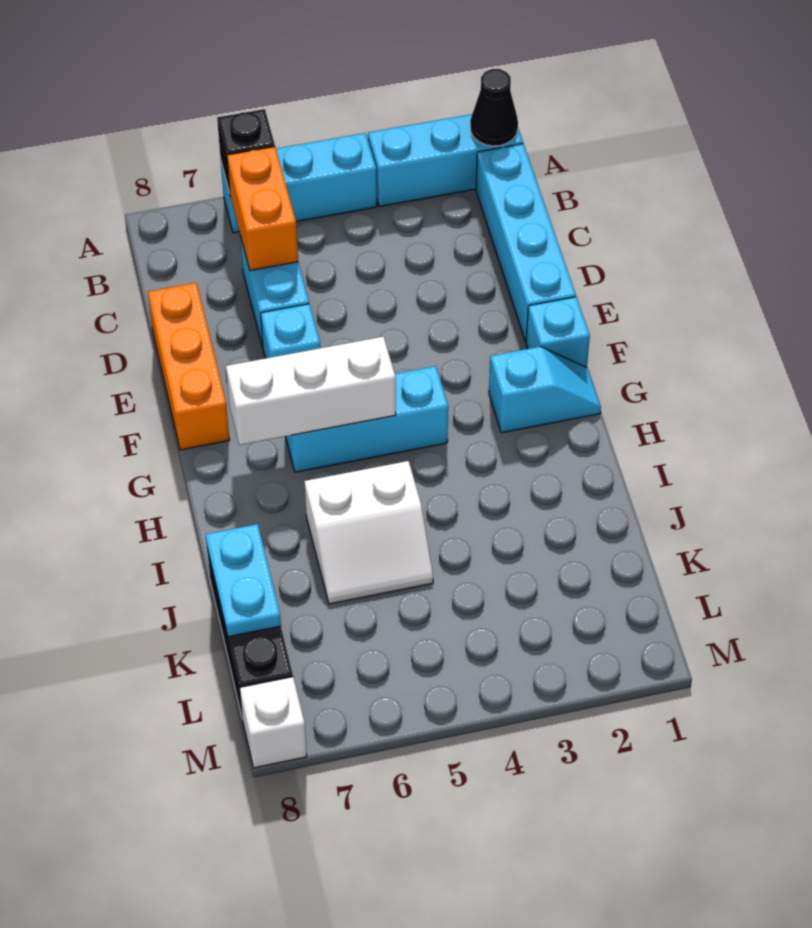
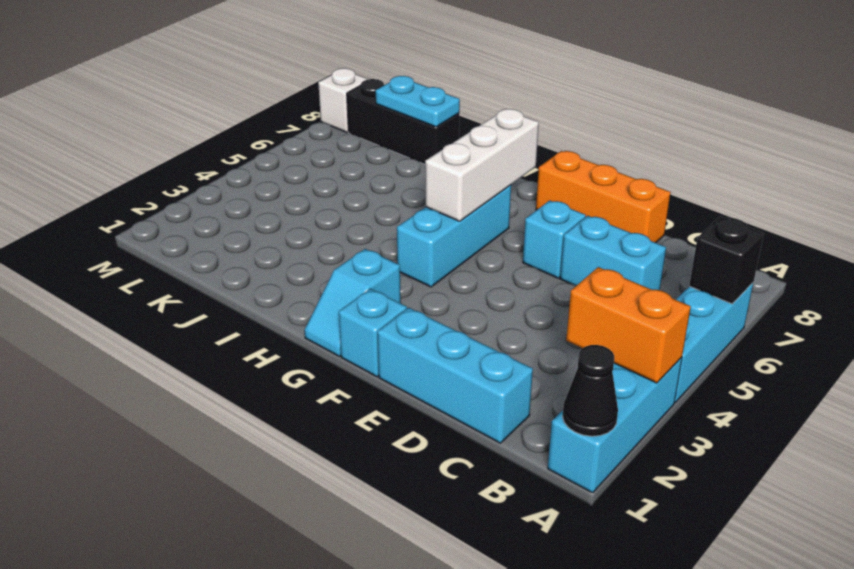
cyan 1x4 brick [476,144,576,342] -> cyan 1x3 brick [377,308,533,443]
orange 1x2 brick [227,147,298,271] -> orange 1x2 brick moved to [566,267,691,383]
white 2x2 slope [304,461,433,604] -> none

